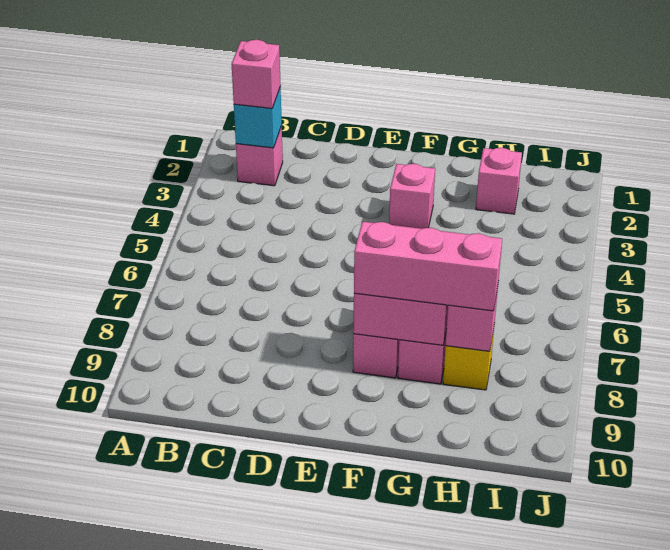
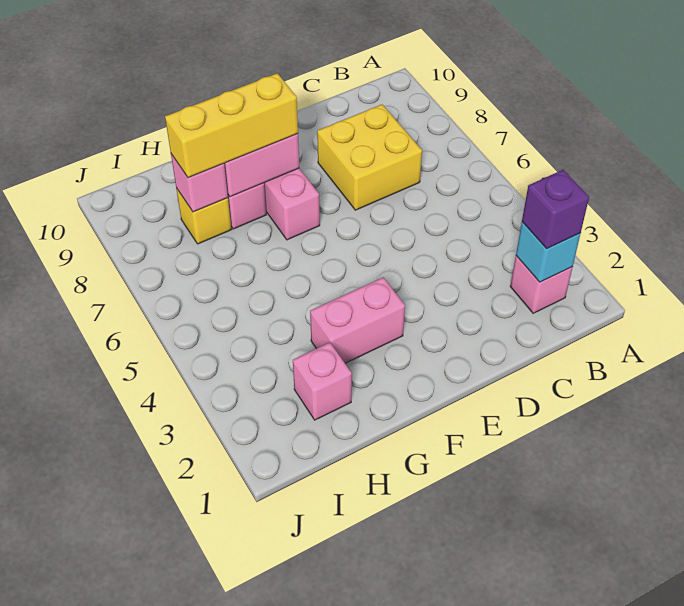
pink 1x1 brick [232,40,281,108] -> purple 1x1 brick [522,170,589,249]
none -> yellow 2x2 brick [317,105,422,210]
pink 1x1 brick [389,164,435,229] -> pink 1x2 brick [310,277,405,363]
pink 1x3 brick [354,222,502,311] -> yellow 1x3 brick [165,73,298,178]

